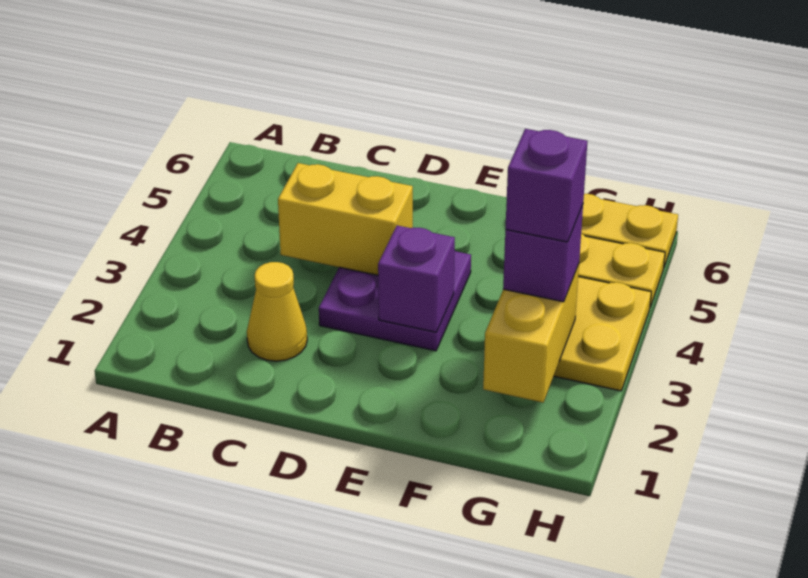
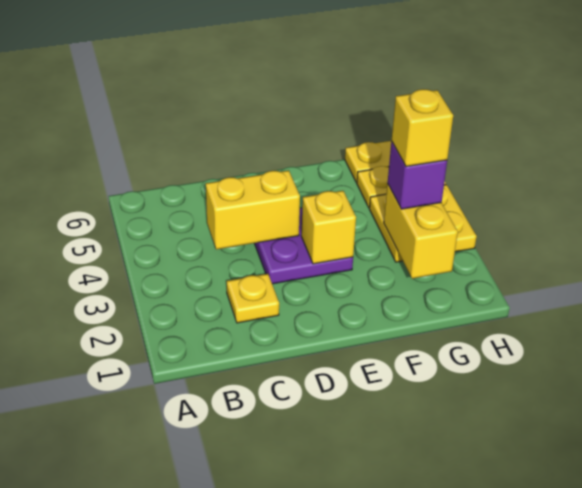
yellow 1x1 cone [247,262,307,361] -> yellow 1x1 plate [227,274,279,323]
purple 1x1 brick [378,225,455,332] -> yellow 1x1 brick [301,191,356,264]
purple 1x1 brick [506,129,587,242] -> yellow 1x1 brick [391,89,453,166]

